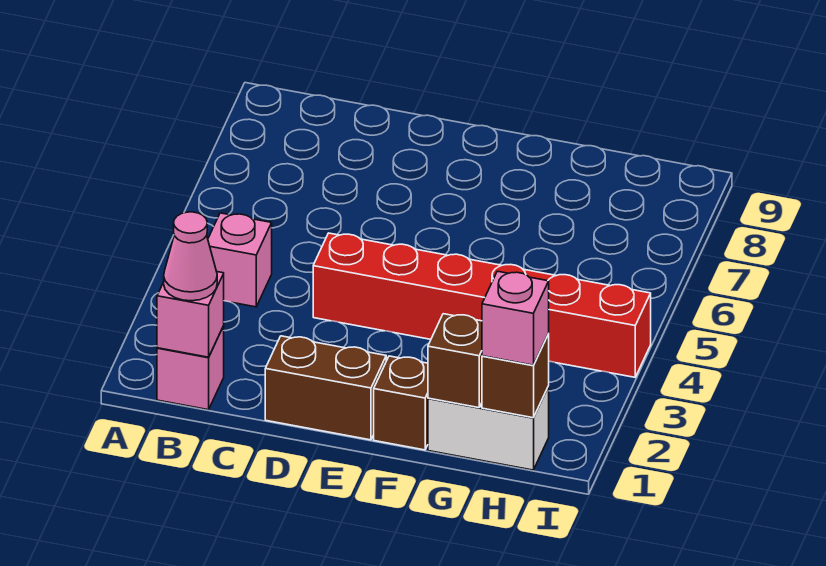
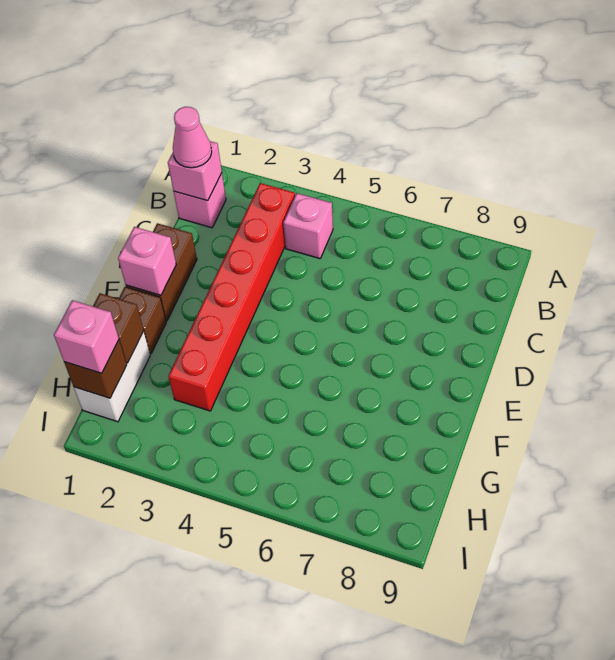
red 1x6 brick [313,233,651,377] -> red 1x6 brick moved to [168,183,295,411]
none -> pink 1x1 brick [118,227,176,295]

